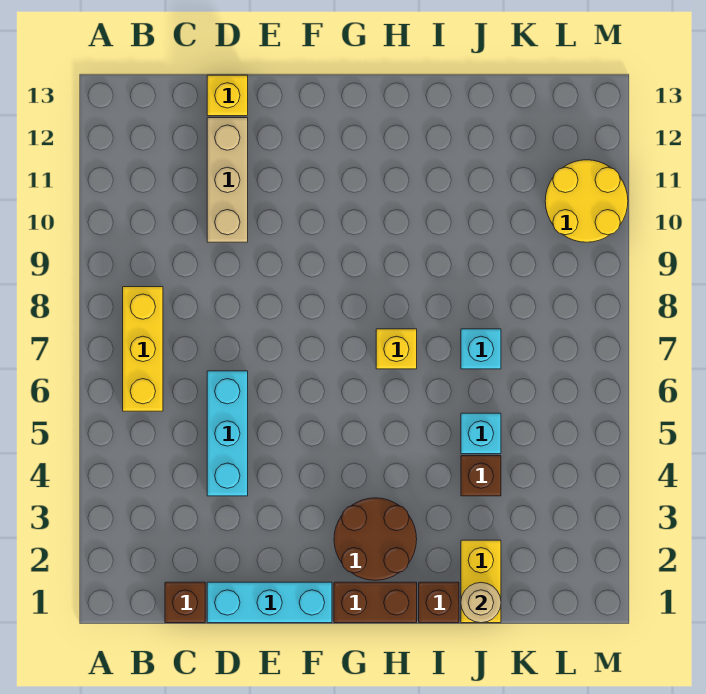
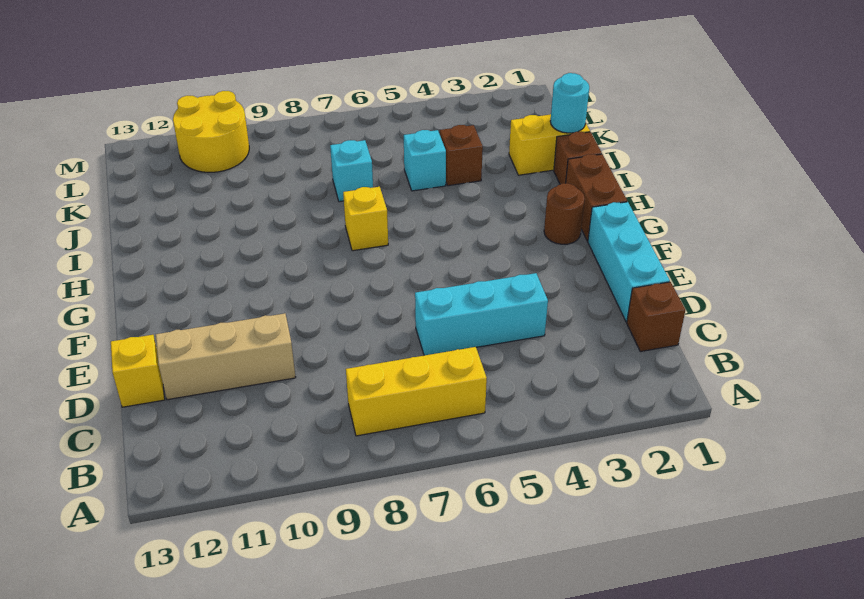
brown 2x2 round brick [334,498,417,580] -> brown 1x1 round brick [544,183,585,244]
tan 1x1 round brick [461,583,501,623] -> cyan 1x1 round brick [550,73,589,133]

